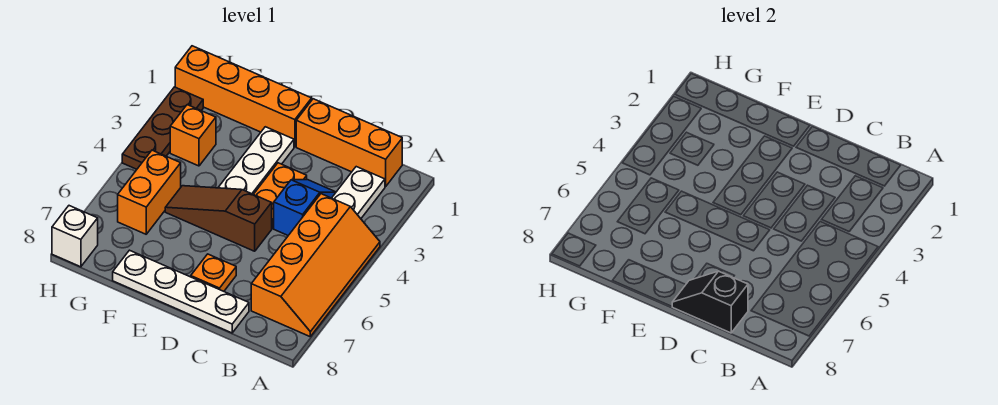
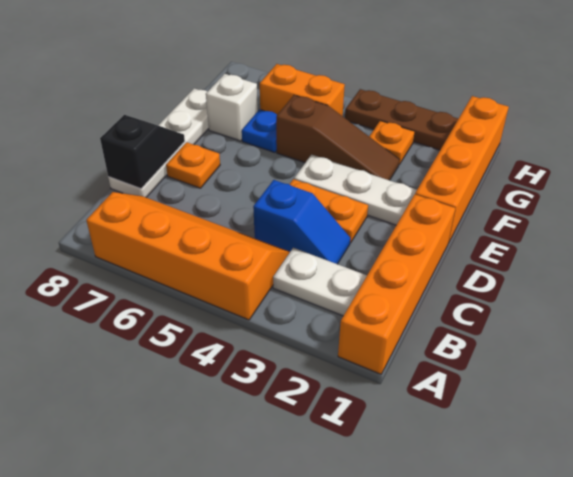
orange 2x4 slope [251,194,380,336] -> orange 2x4 slope turned to [86,192,290,320]
orange 1x3 brick [296,99,402,187] -> orange 1x4 brick [338,194,455,374]
brown 1x3 slope [165,186,272,251] -> brown 1x3 slope turned to [276,95,399,180]
none -> blue 1x1 plate [242,109,277,153]
orange 1x1 brick [170,105,216,166] -> orange 1x1 plate [369,121,415,165]
white 1x1 brick [52,206,98,267] -> white 1x1 brick moved to [206,74,258,141]

